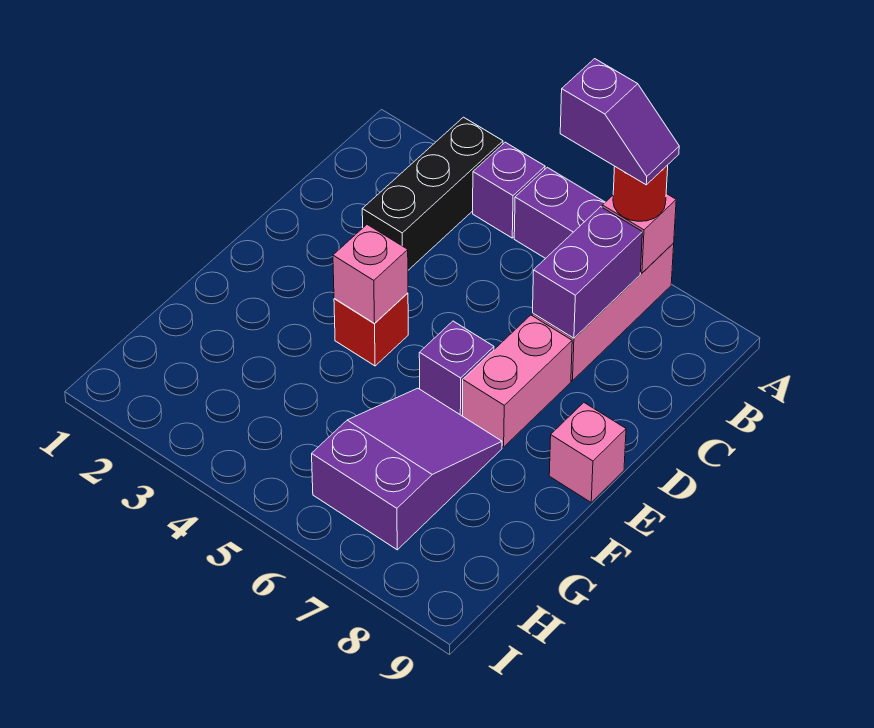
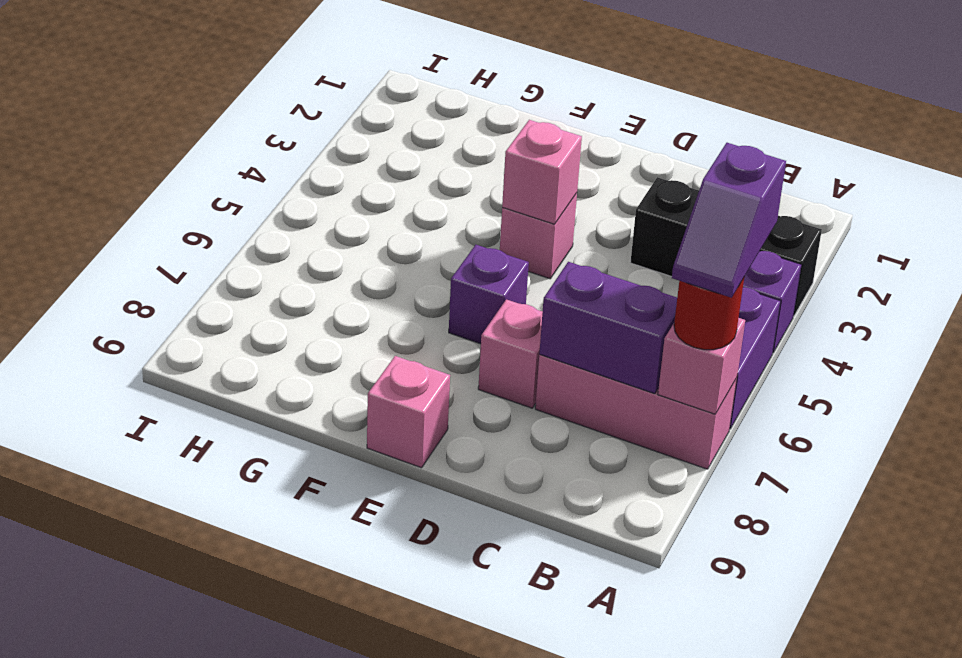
pink 1x2 brick [463,315,572,447] -> pink 1x1 brick [478,299,543,408]
red 1x1 brick [334,293,408,366] -> pink 1x1 brick [500,193,577,279]
purple 2x3 slope [312,388,502,550] -> none

